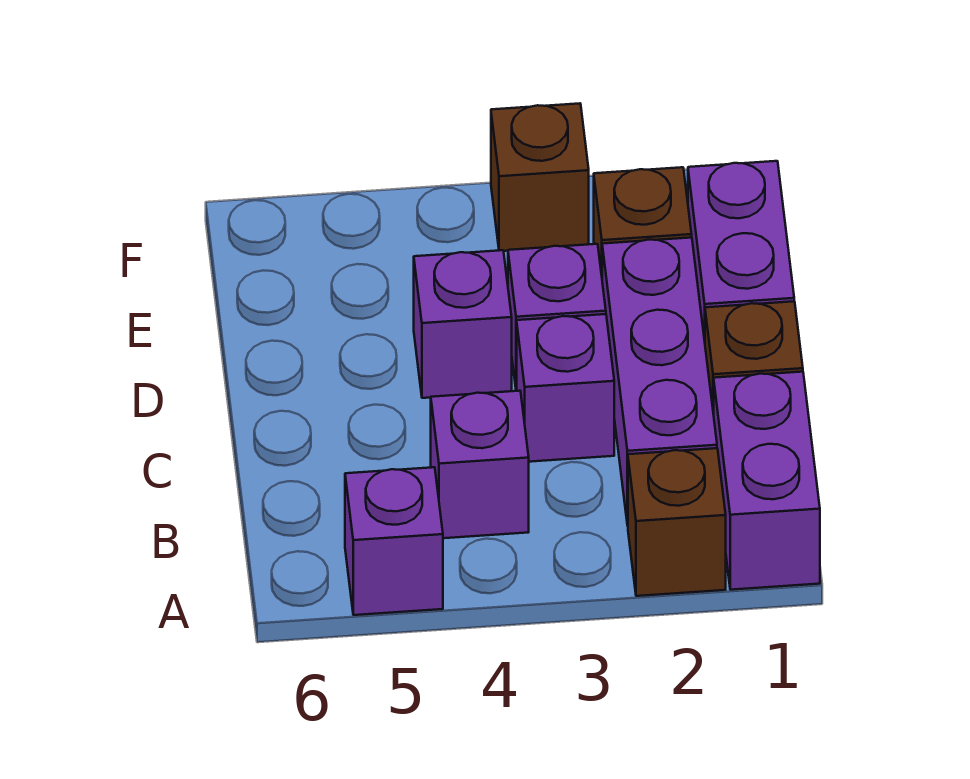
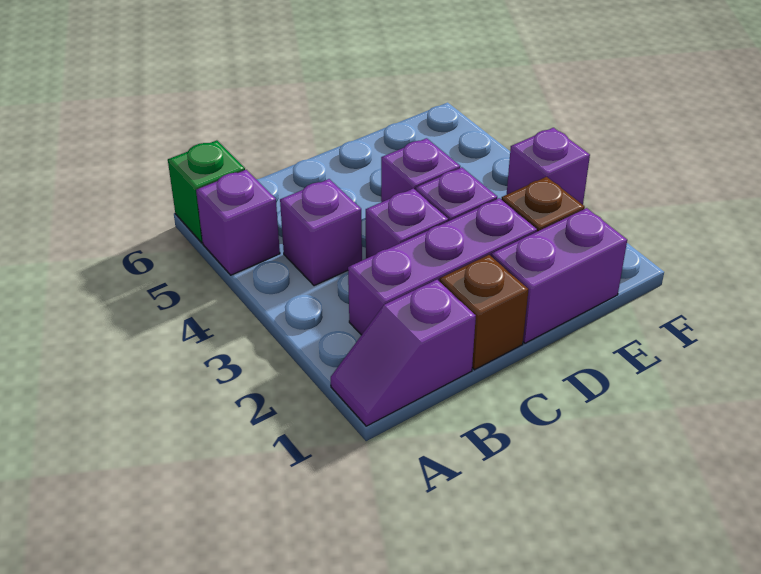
purple 1x2 brick [714,372,820,590] -> purple 1x2 slope [331,280,476,426]
brown 1x1 brick [628,448,726,596] -> none
none -> green 1x1 brick [168,140,245,243]
brown 1x1 brick [491,103,589,251] -> purple 1x1 brick [507,128,590,205]

